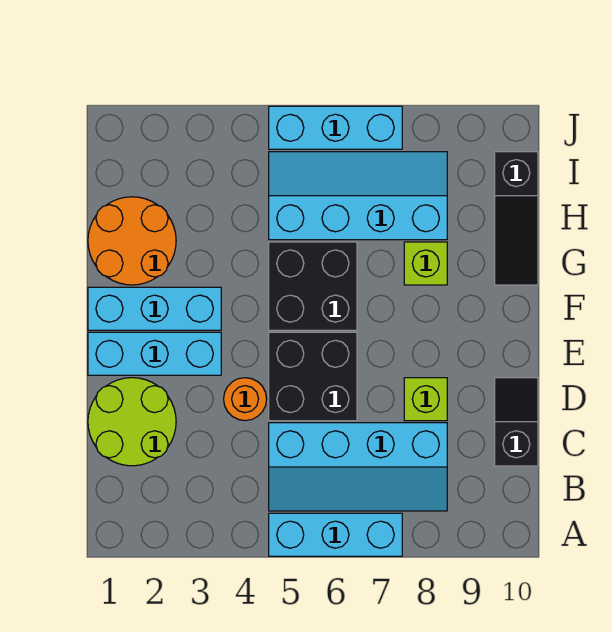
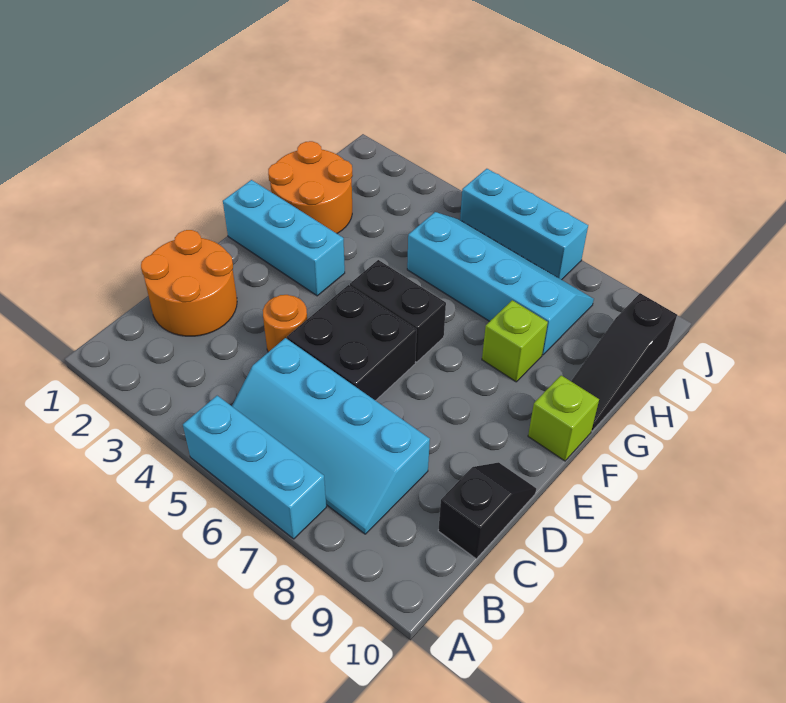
lime 2x2 round brick [88,378,176,466] -> orange 2x2 round brick [141,230,237,336]
lime 1x1 brick [404,378,447,421] -> lime 1x1 brick moved to [528,375,599,461]
cyan 1x3 brick [88,332,221,375] -> none
black 2x2 brick [269,242,357,330] -> black 1x2 brick [350,260,446,362]

